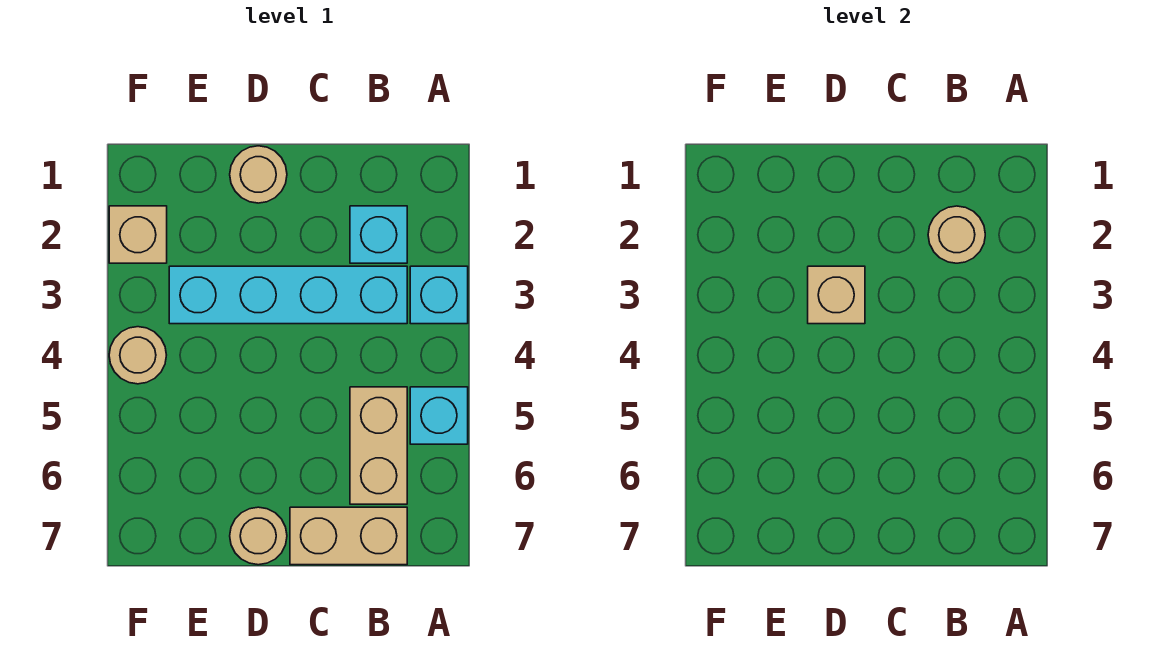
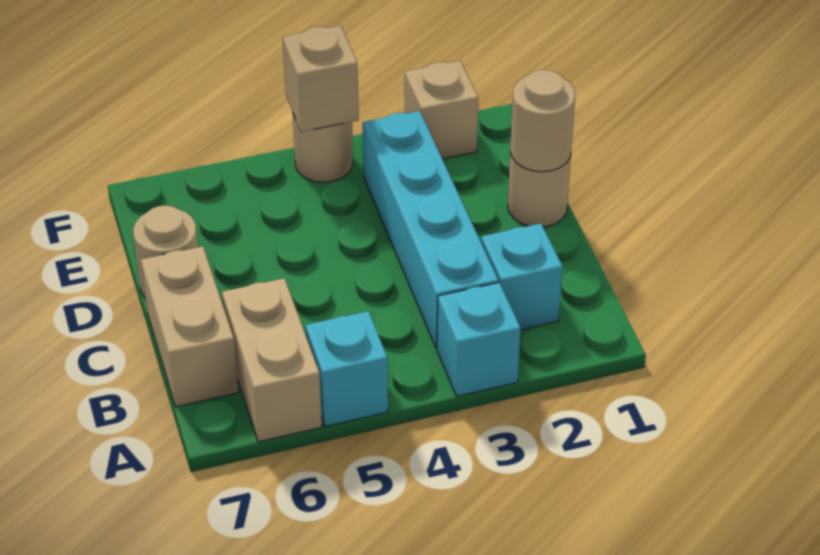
tan 1x1 round brick [928,206,985,263] -> tan 1x1 round brick moved to [510,70,575,172]
tan 1x2 brick [350,387,407,504] -> tan 1x2 brick turned to [222,278,322,442]
tan 1x1 brick [808,266,865,324] -> tan 1x1 brick moved to [282,25,359,132]

